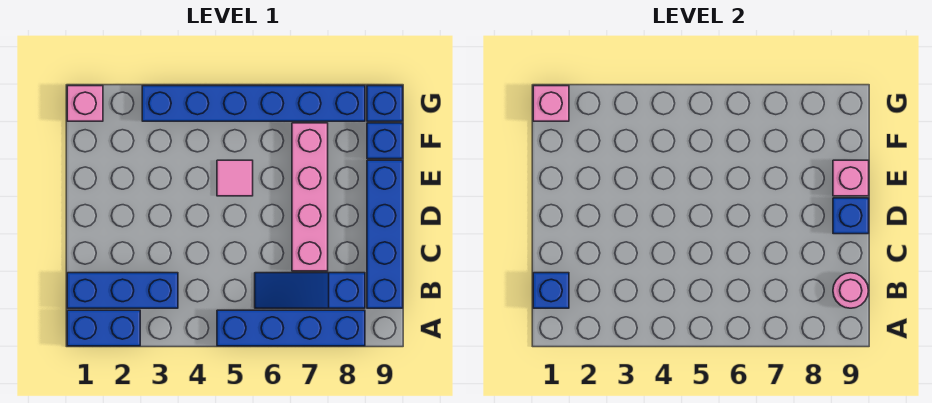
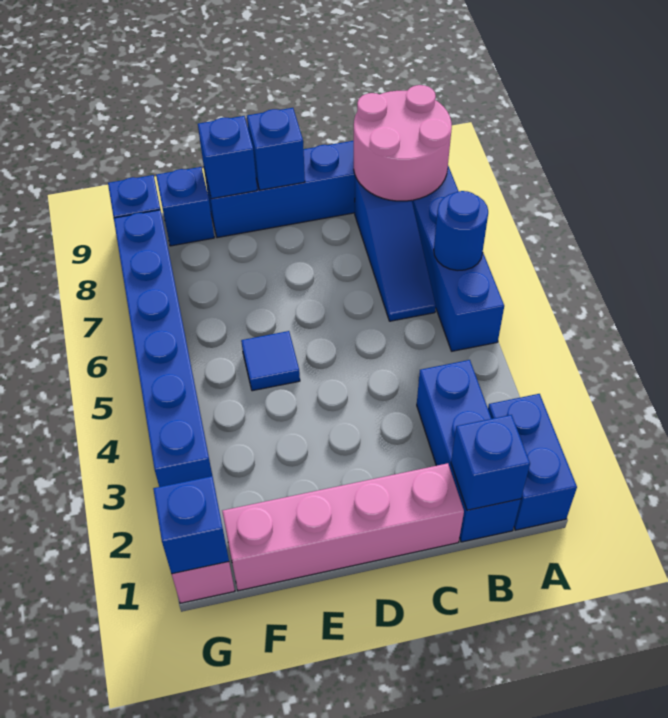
none -> blue 1x1 round brick [434,191,488,270]
pink 1x1 round brick [833,273,868,308] -> pink 2x2 round brick [354,85,452,201]
pink 1x4 brick [292,123,328,271] -> pink 1x4 brick moved to [222,463,464,591]
pink 1x1 tile [217,160,253,196] -> blue 1x1 tile [241,331,300,391]
pink 1x1 brick [833,160,869,196] -> blue 1x1 brick [198,116,257,199]
pink 1x1 brick [533,86,569,121] -> blue 1x1 brick [153,476,229,574]

